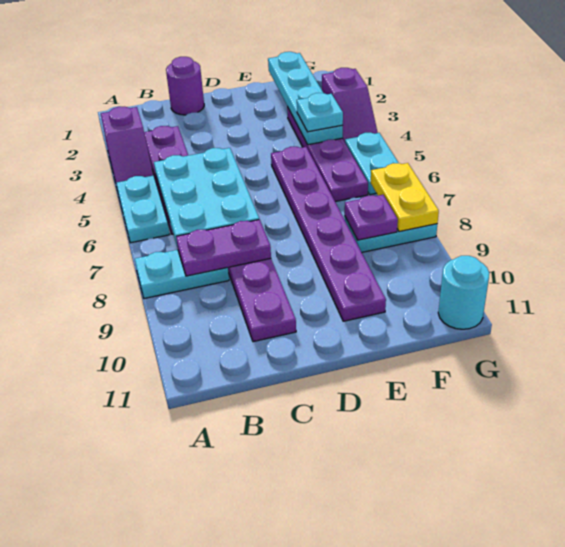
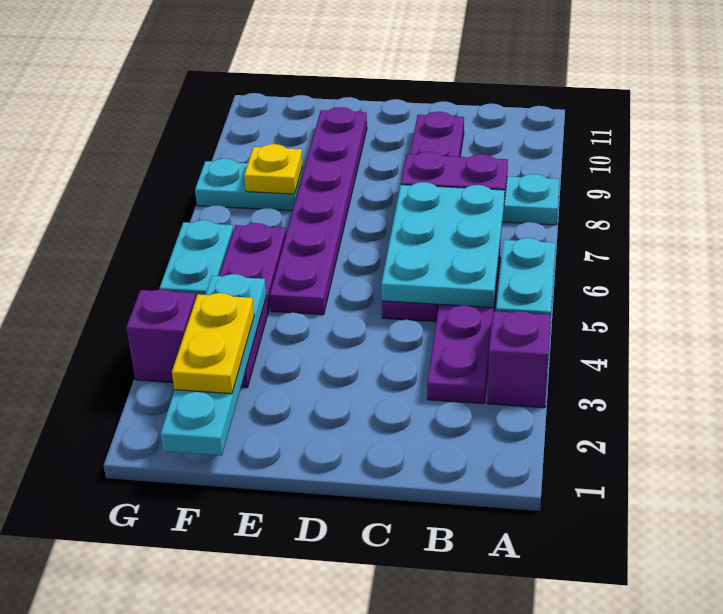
purple 1x1 round brick [166,57,204,115] -> none
cyan 1x1 plate [297,93,343,132] -> none
purple 1x1 plate [344,195,398,240] -> yellow 1x1 plate [244,144,303,194]
yellow 1x2 plate [371,163,439,232] -> yellow 1x2 plate moved to [172,293,254,394]
cyan 1x1 round brick [438,256,489,329] -> none

